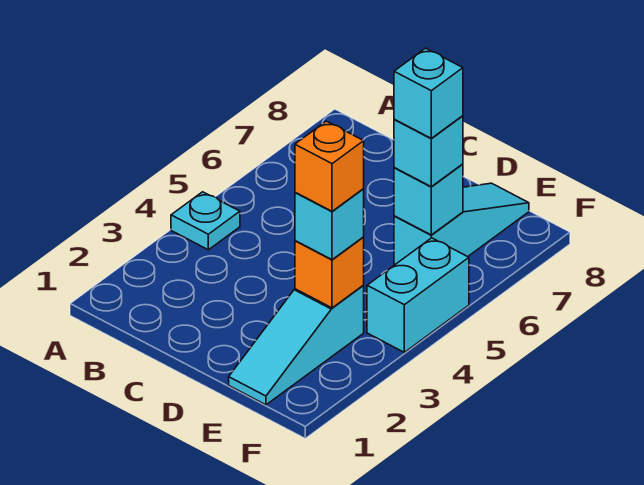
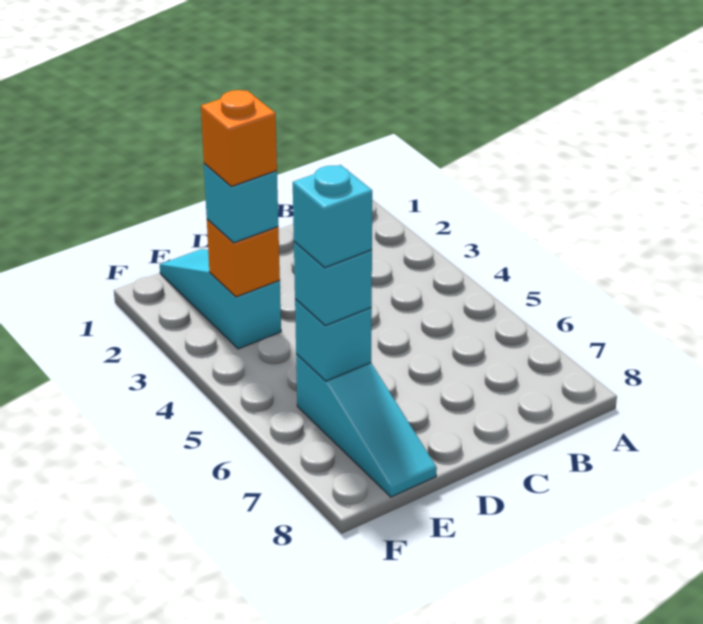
cyan 1x1 plate [171,192,240,250] -> none
cyan 1x2 brick [367,238,469,352] -> none

